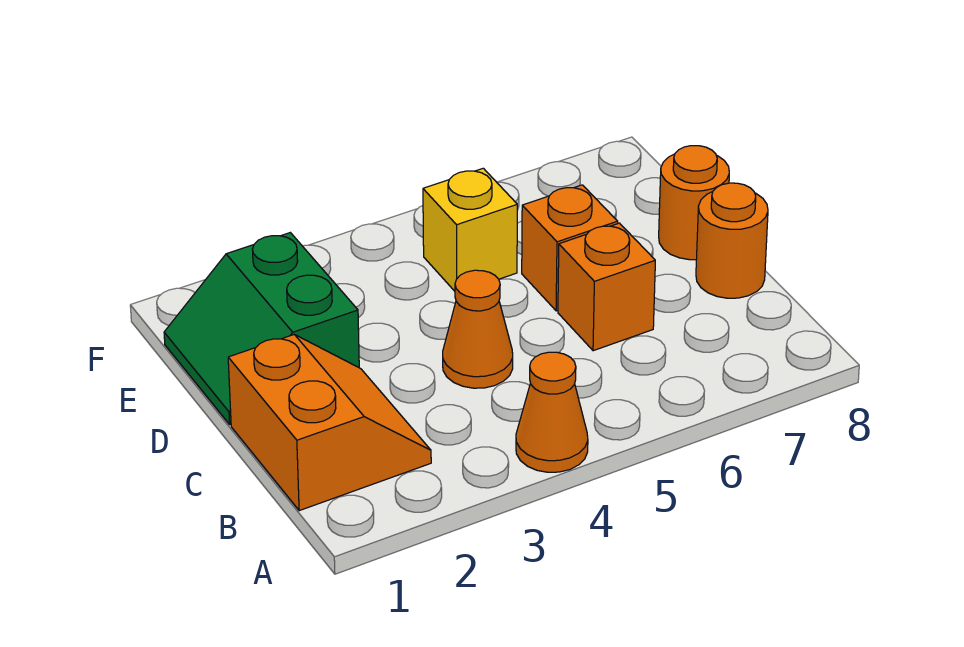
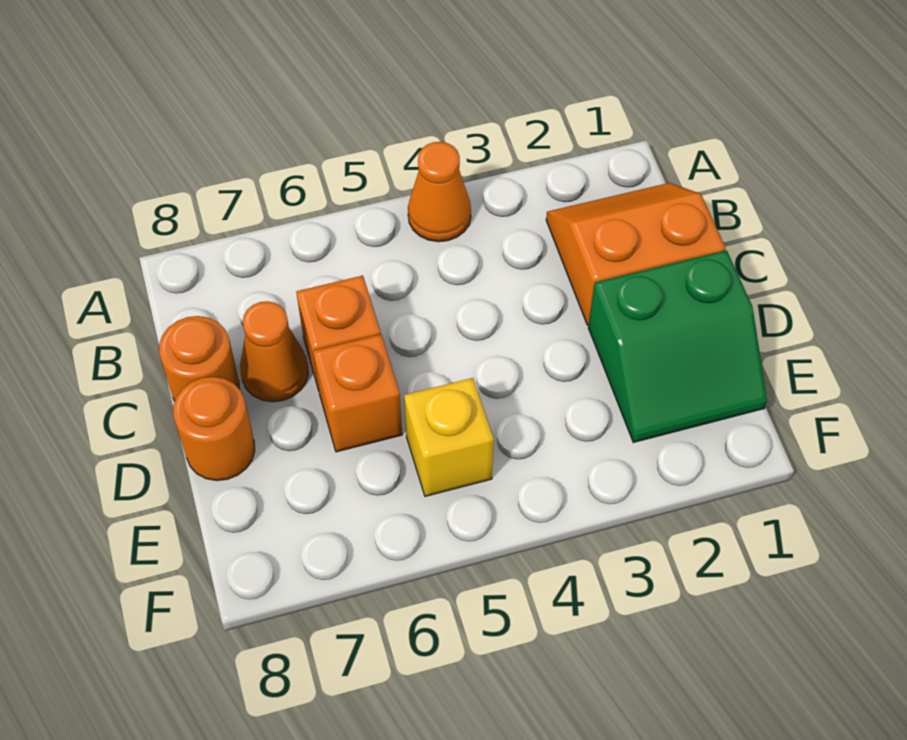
orange 2x2 slope [228,334,431,511] -> orange 2x2 slope turned to [546,183,725,325]
orange 1x1 cone [443,270,513,388] -> orange 1x1 cone moved to [240,301,308,402]
green 2x2 slope [164,233,359,425] -> green 2x2 slope turned to [588,250,767,443]

